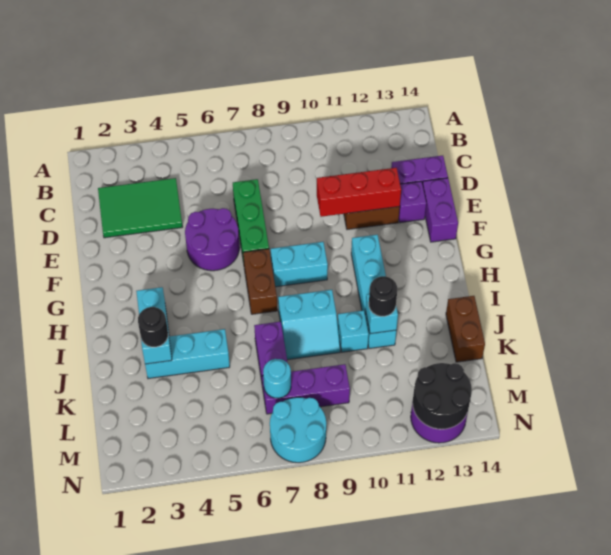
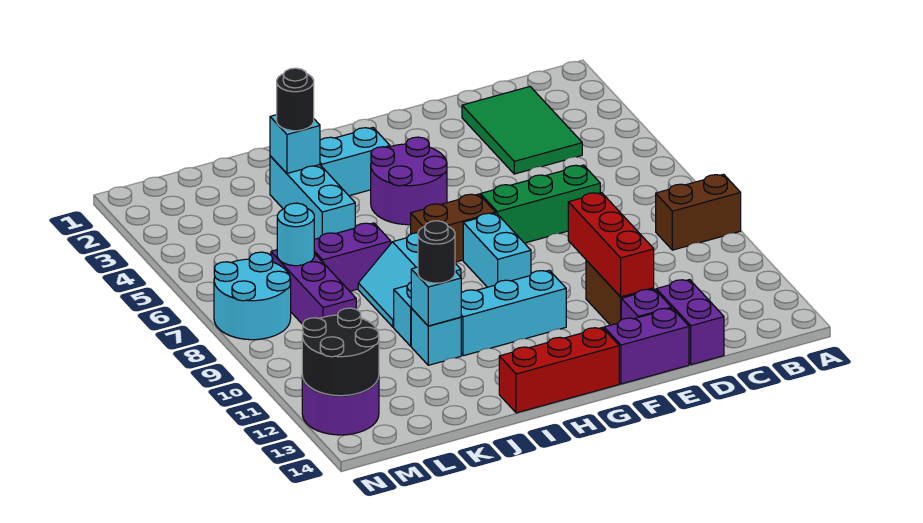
purple 2x2 round brick [185,208,240,271] -> purple 2x2 round brick moved to [371,137,447,225]
none -> red 1x3 brick [499,328,619,413]
brown 1x2 brick [446,296,485,362] -> brown 1x2 brick moved to [656,174,741,250]

